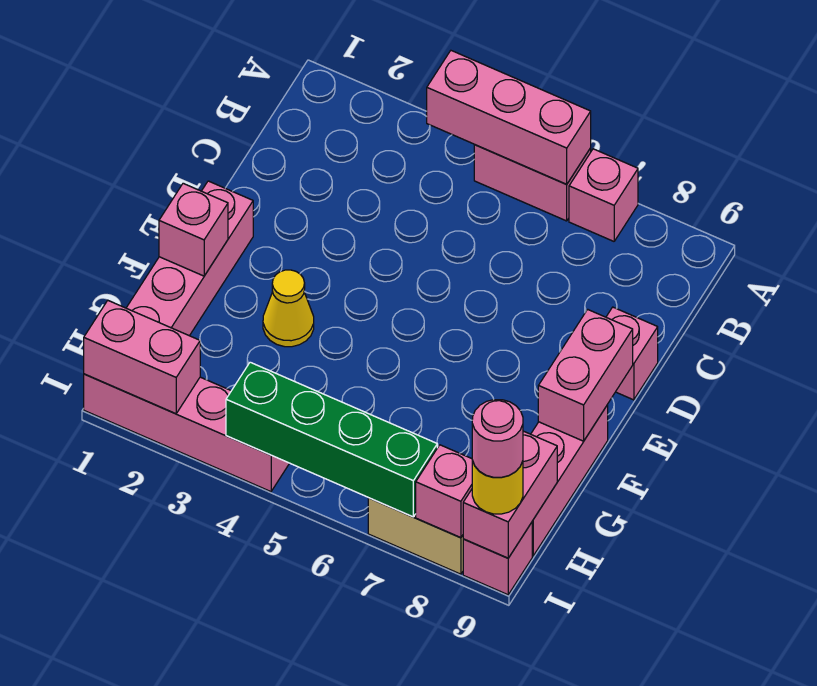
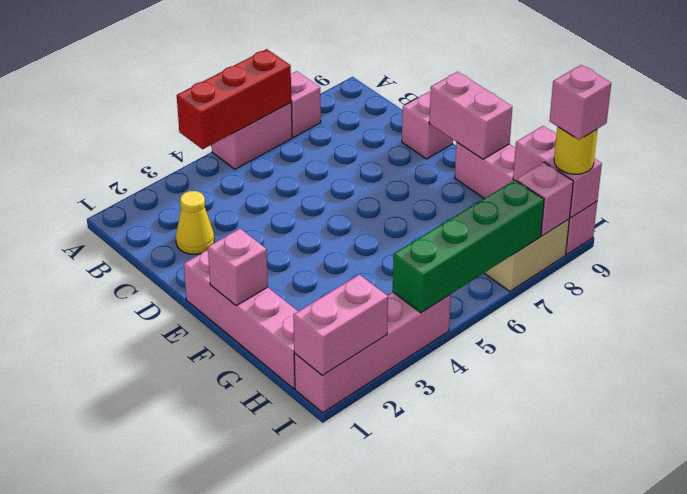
pink 1x3 brick [427,51,591,184] -> red 1x3 brick [177,49,291,149]
yellow 1x1 cone [263,270,314,347] -> yellow 1x1 cone moved to [176,191,214,254]
pink 1x1 round brick [472,400,523,477] -> pink 1x1 brick [549,65,611,140]

